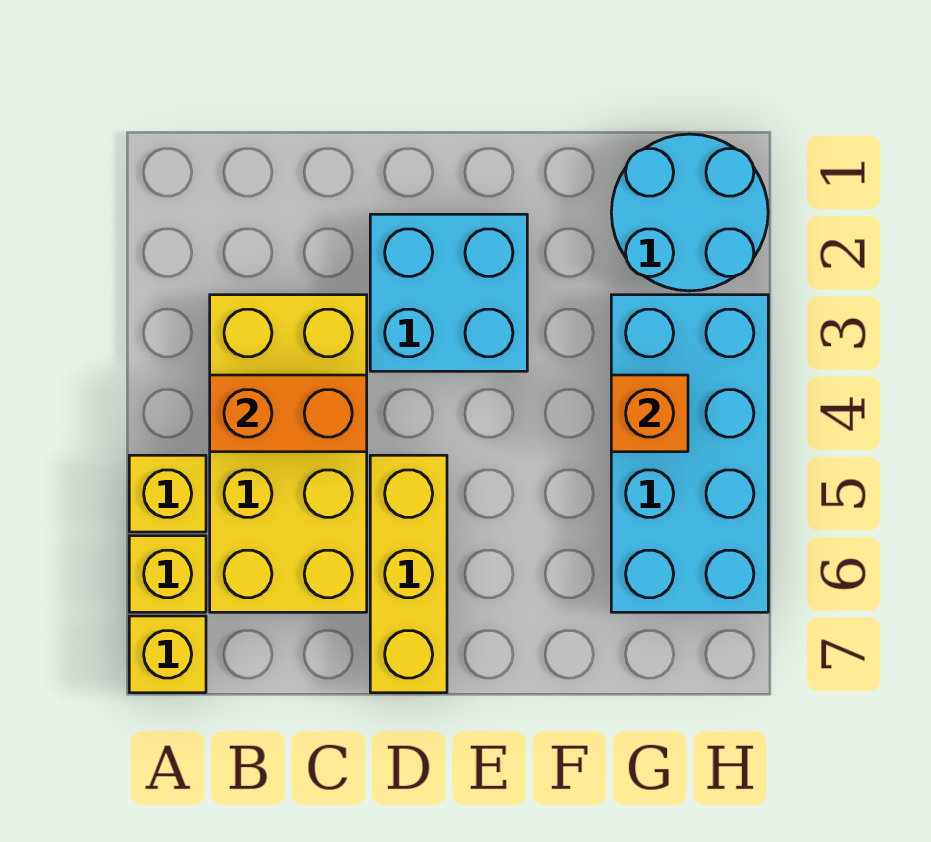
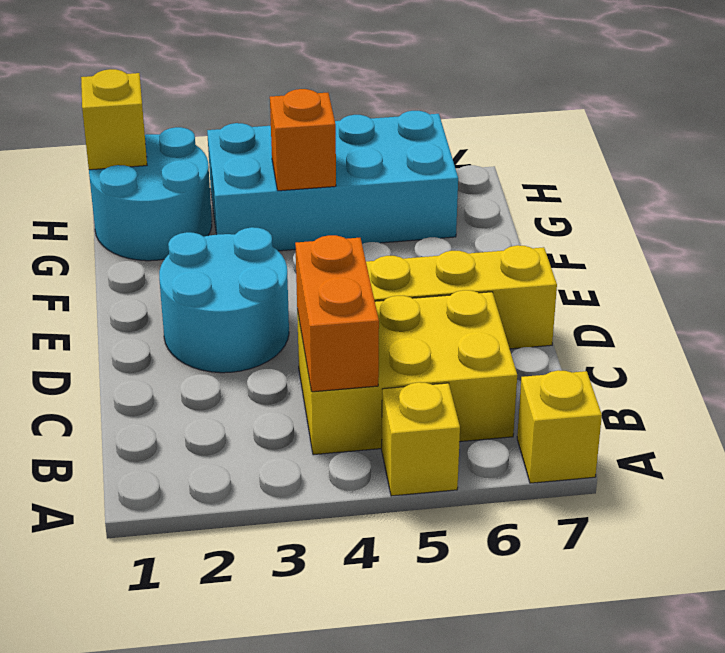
yellow 1x1 brick [129,536,206,612] -> yellow 1x1 brick moved to [81,69,147,170]
yellow 2x4 brick [210,295,367,612] -> yellow 2x3 brick [297,290,517,455]
cyan 2x2 brick [370,214,527,371] -> cyan 2x2 round brick [159,227,289,373]

